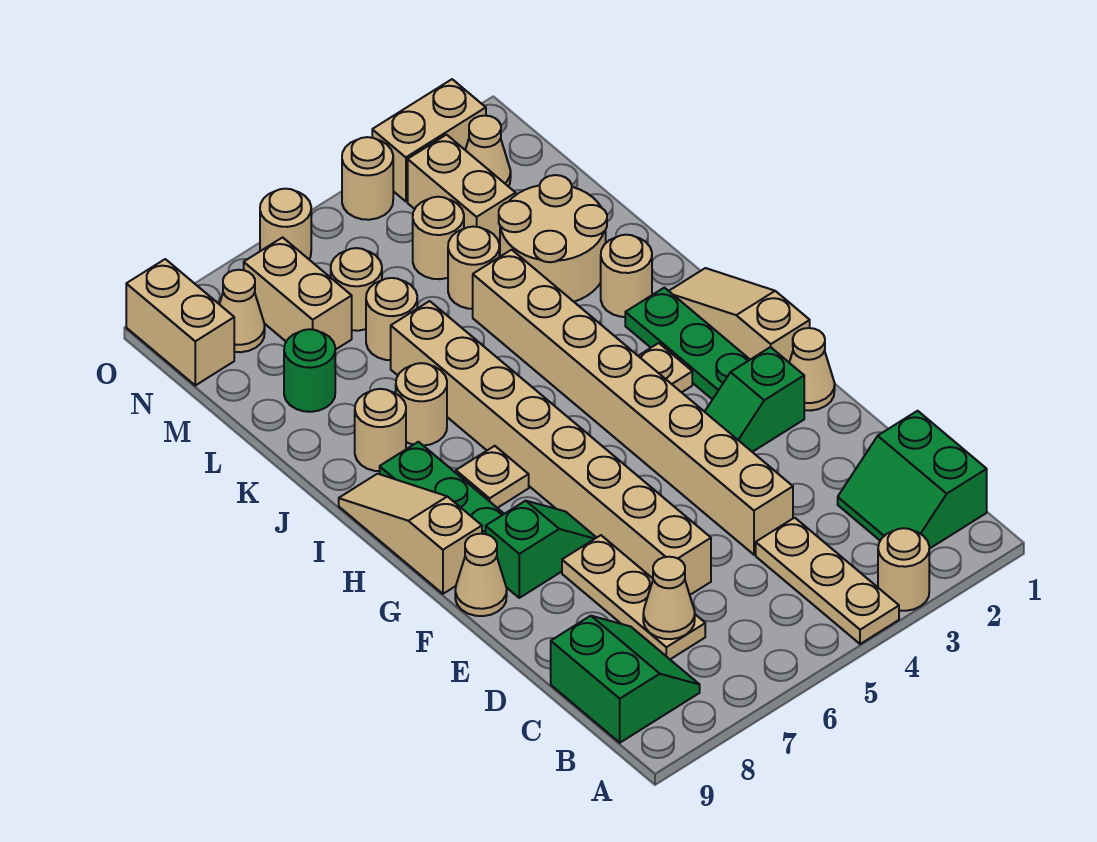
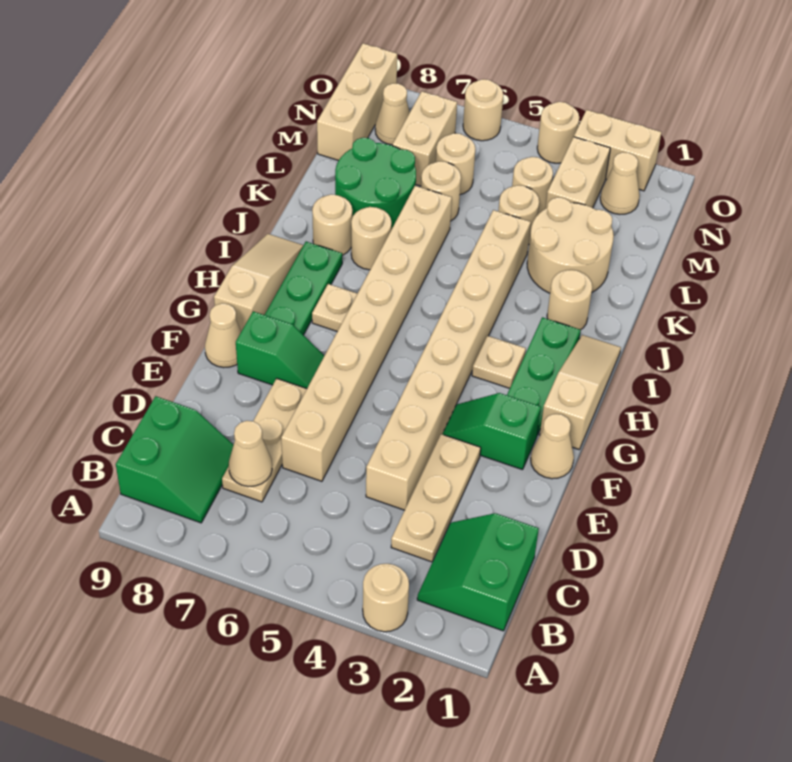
tan 1x3 plate [756,518,899,644] -> tan 1x3 plate moved to [391,434,481,562]
green 1x1 round brick [284,329,335,412] -> green 2x2 round brick [335,138,416,229]
tan 1x2 brick [126,259,234,385] -> tan 1x3 brick [317,43,397,161]

